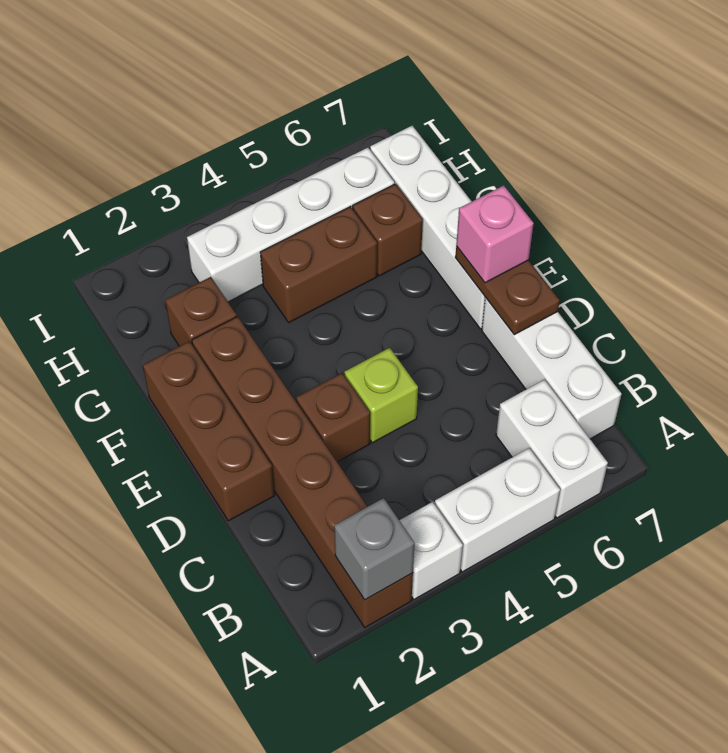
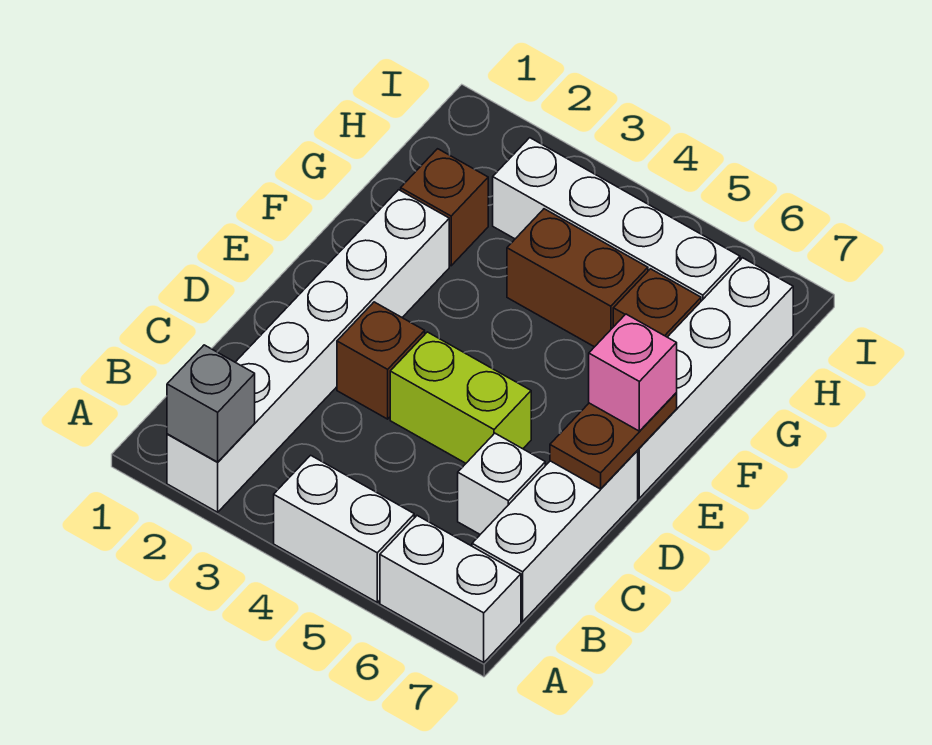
brown 1x6 brick [192,316,413,627] -> white 1x6 brick [167,190,449,512]
white 1x1 brick [399,502,463,599] -> white 1x1 brick moved to [458,433,545,534]
white 1x2 brick [496,380,608,518] -> white 1x2 brick turned to [380,516,521,662]
brown 1x3 brick [143,341,275,521] -> none
lime 1x1 brick [344,348,418,443] -> lime 1x2 brick [390,332,531,463]

